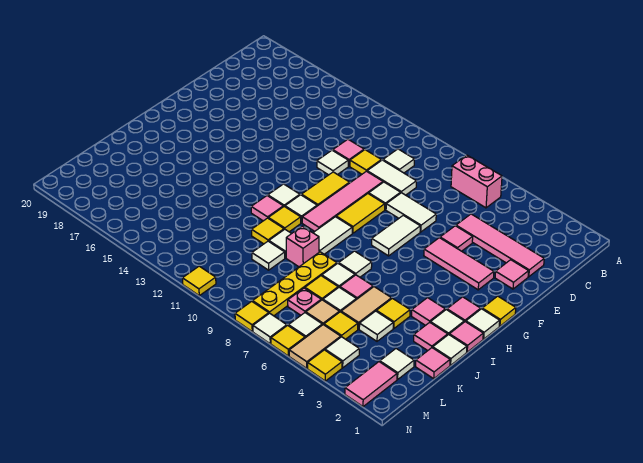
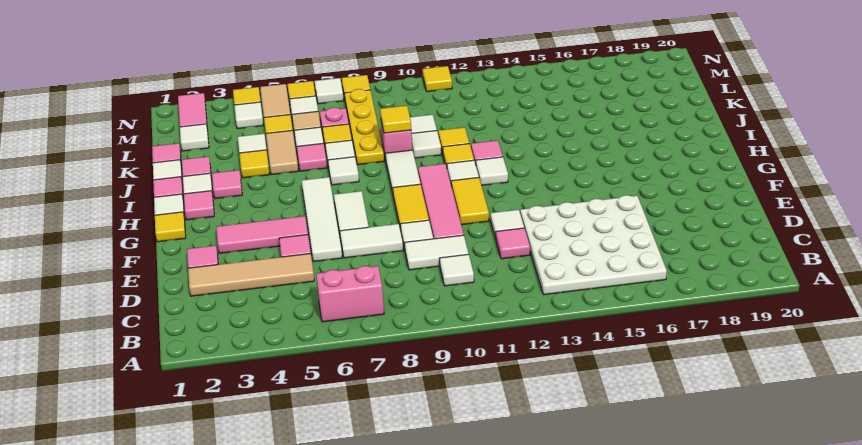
none -> white 4x4 plate [520,195,667,295]
pink 1x4 tile [456,214,544,277] -> tan 1x4 tile [188,254,314,296]
yellow 1x1 tile [350,150,381,174] -> yellow 1x1 tile moved to [380,105,411,133]
none -> white 1x4 tile [302,177,342,262]

